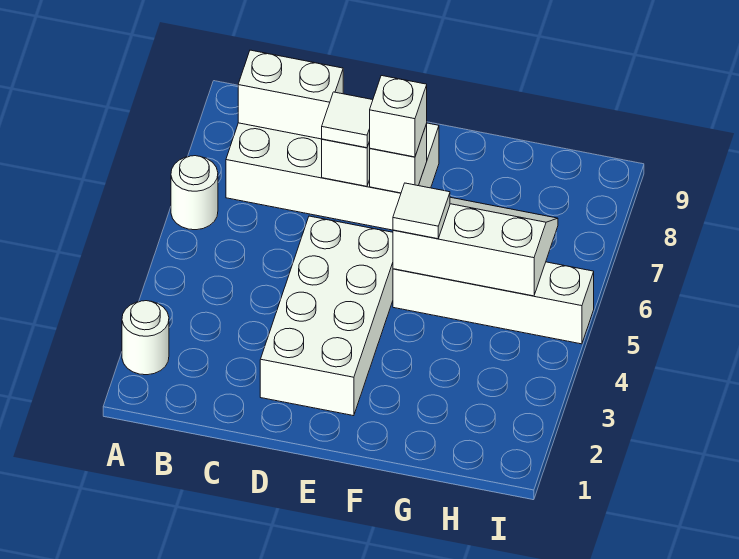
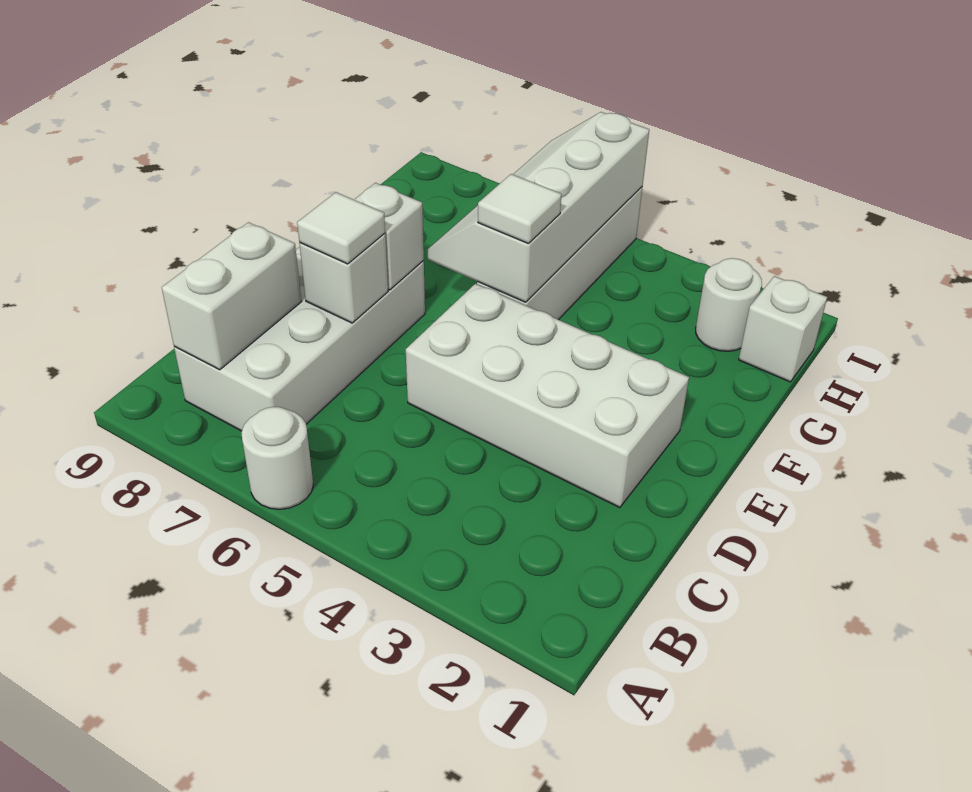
white 1x1 round brick [122,301,169,375] -> white 1x1 round brick moved to [696,258,762,351]
white 1x1 brick [369,76,427,157] -> white 1x1 brick moved to [739,276,827,382]
white 2x3 slope [393,197,558,296] -> white 2x4 slope [428,112,649,302]

